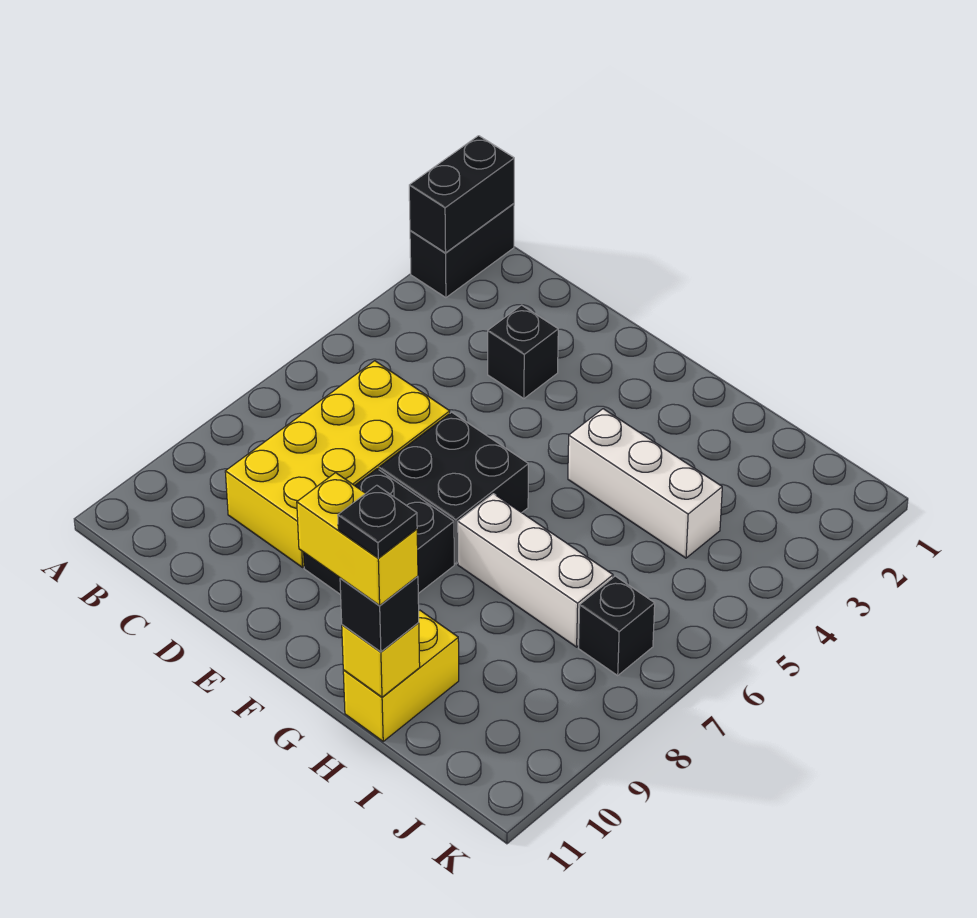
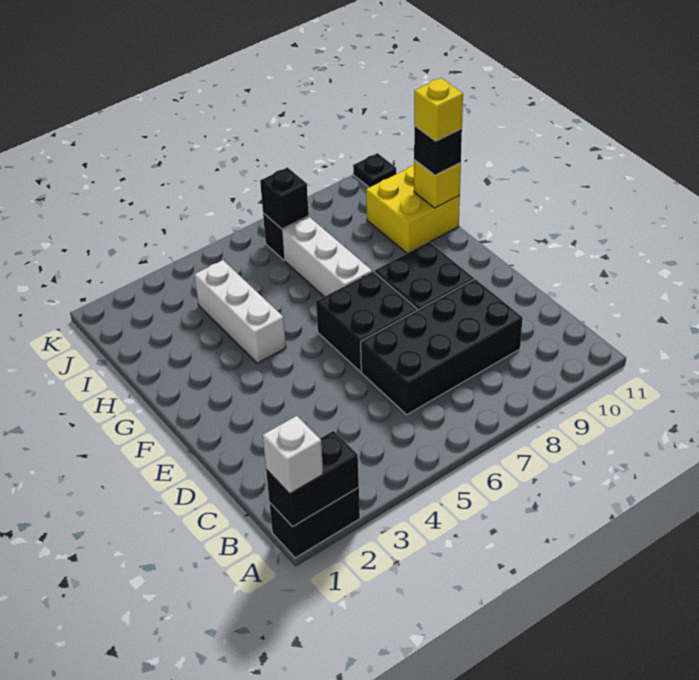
none -> white 1x1 brick [263,416,323,494]
yellow 2x4 brick [225,361,450,567] -> black 2x4 brick [361,279,523,415]
black 1x1 brick [488,305,558,399] -> black 1x1 brick moved to [260,167,309,229]
yellow 1x2 brick [297,473,418,605] -> yellow 1x1 brick [414,78,463,141]
yellow 1x2 brick [343,610,459,741] -> yellow 2x2 brick [366,166,460,253]
black 1x1 plate [338,485,417,558] -> black 1x1 plate moved to [353,153,396,187]

